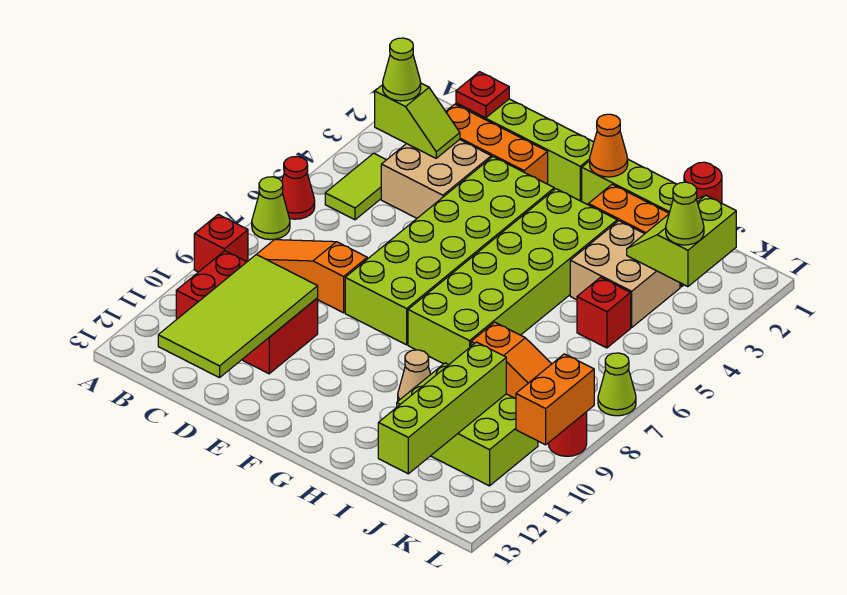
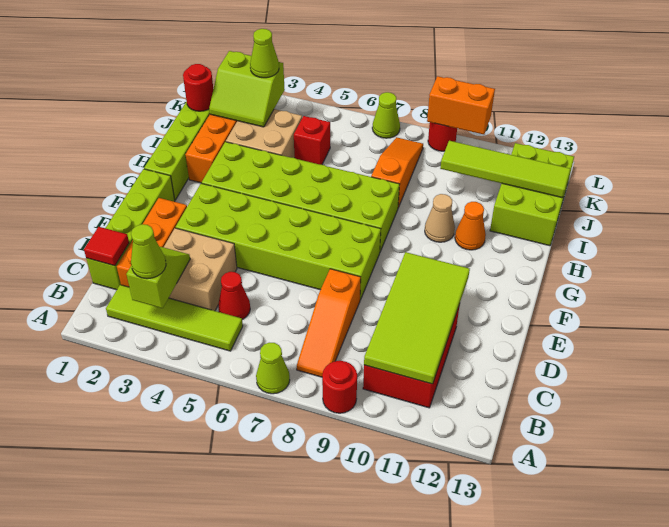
red 1x1 cone [282,156,315,219] -> red 1x1 cone moved to [218,272,250,319]
red 1x1 brick [194,214,248,272] -> red 1x1 round brick [322,361,357,413]
lime 1x2 tile [325,153,386,220] -> lime 1x4 tile [106,285,243,351]
red 1x1 plate [456,72,509,118] -> red 1x1 tile [84,227,129,266]
lime 2x4 tile [158,254,318,378] -> lime 2x4 tile turned to [364,252,470,384]
orange 1x1 cone [590,114,628,177] -> orange 1x1 cone moved to [455,202,486,250]
lime 2x3 brick [397,363,538,486] -> lime 2x3 brick moved to [490,143,574,246]
lime 1x4 brick [378,342,506,474] -> lime 1x4 tile [440,141,570,198]

